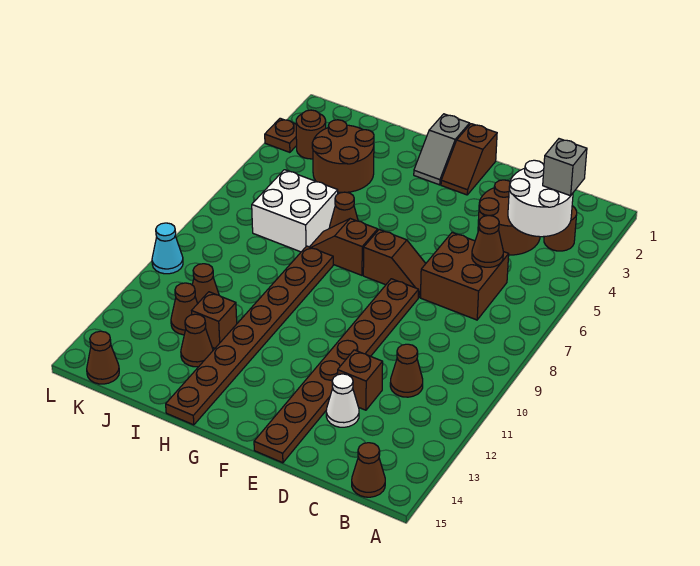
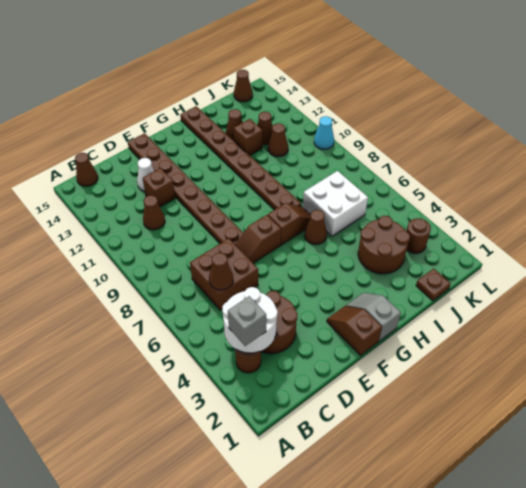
brown 1x1 plate [265,118,297,152] -> brown 1x1 plate moved to [416,269,451,301]

